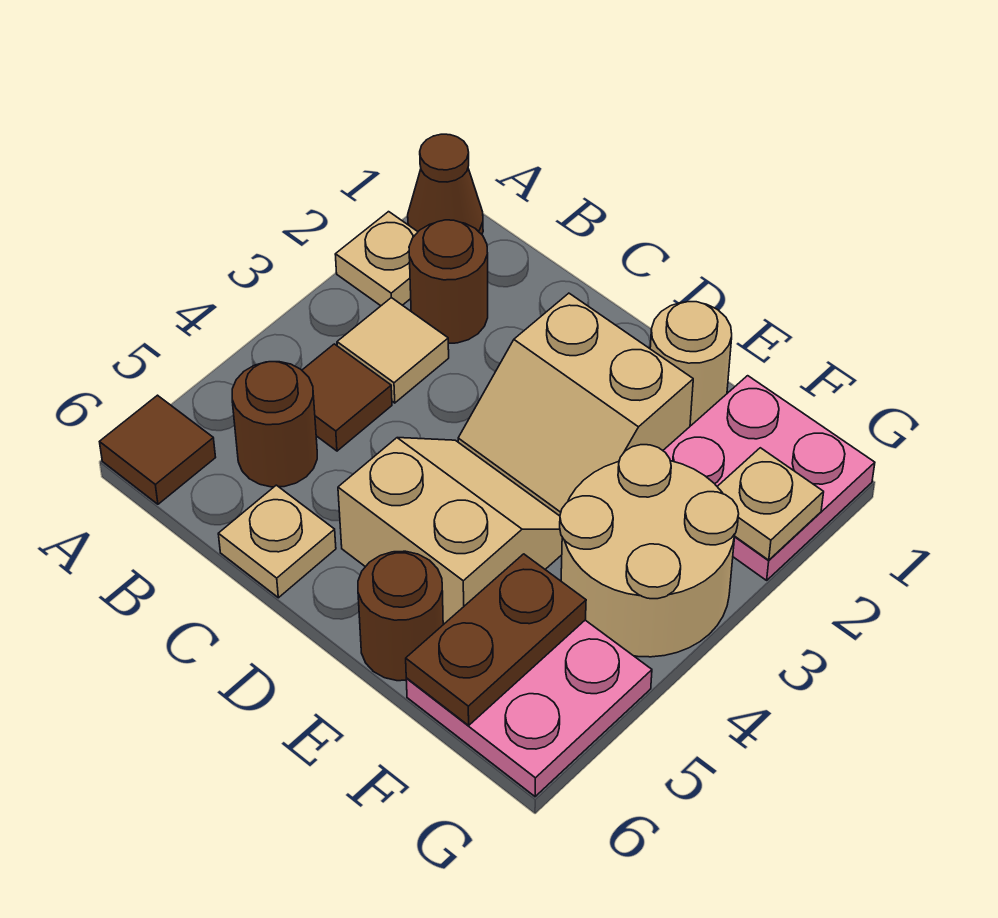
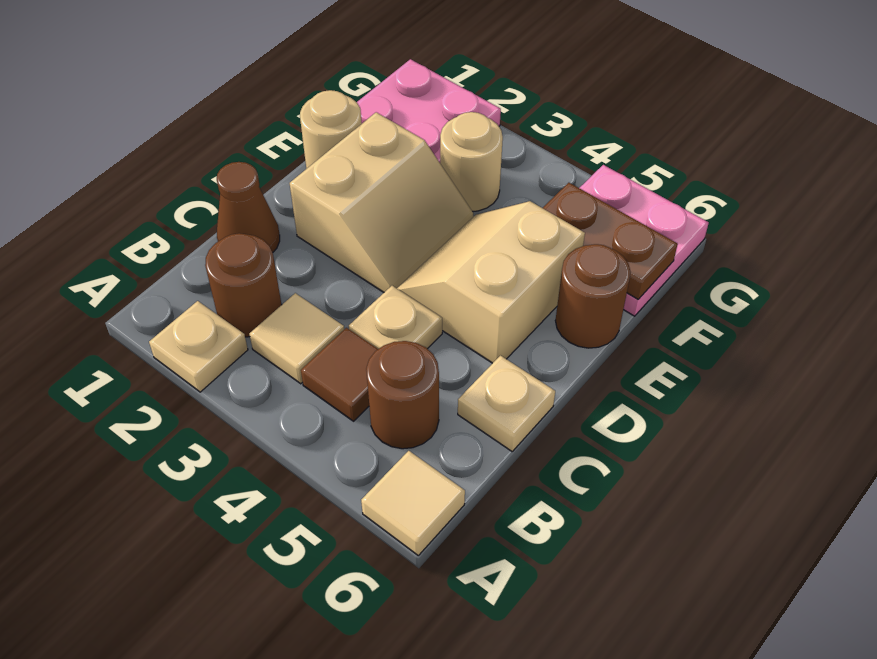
brown 1x1 cone [408,134,483,234] -> brown 1x1 cone moved to [217,162,280,252]
brown 1x1 tile [100,395,216,504] -> tan 1x1 tile [361,451,465,555]
tan 2x2 round brick [560,445,739,657] -> tan 1x1 round brick [440,112,503,211]
tan 1x1 plate [717,448,824,560] -> tan 1x1 plate moved to [349,286,442,349]

